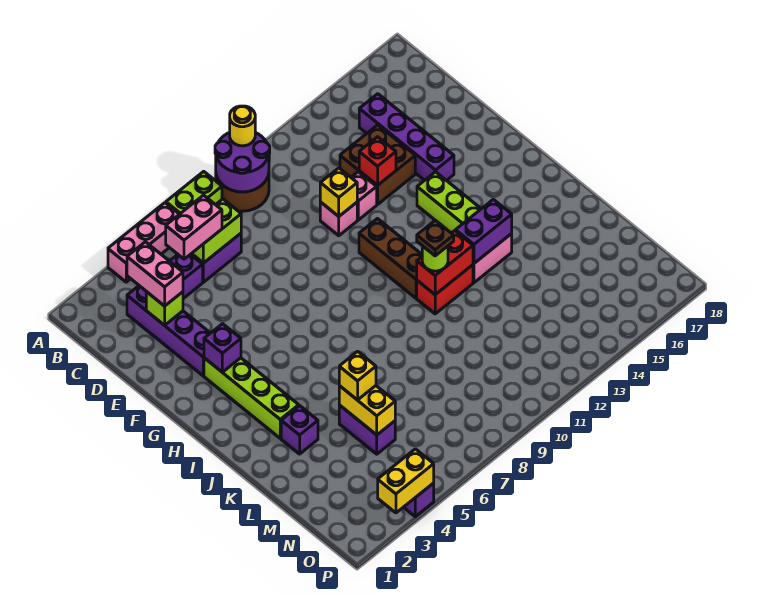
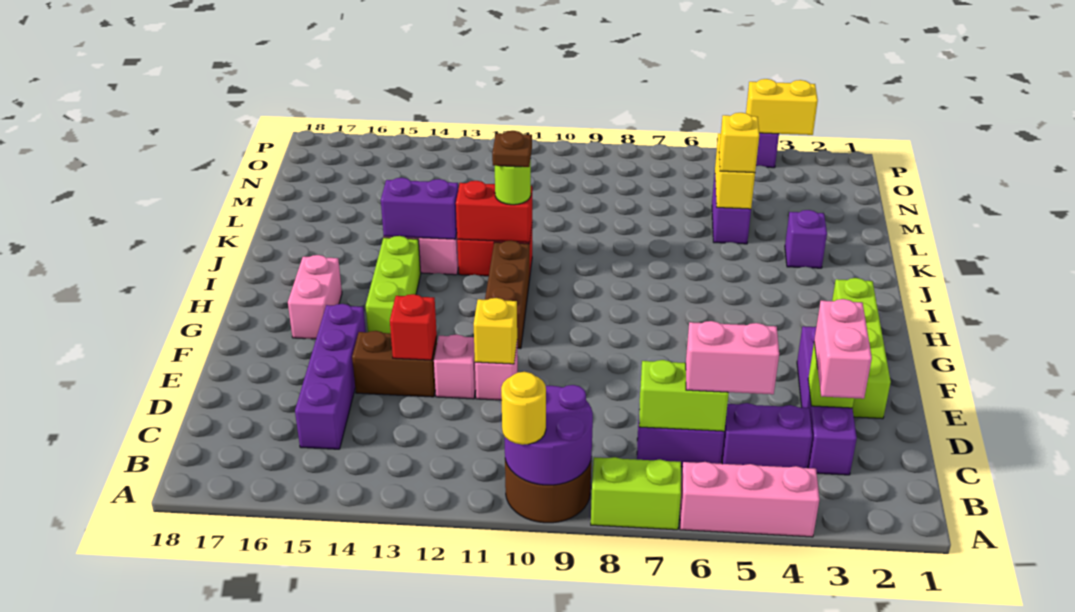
brown 2x2 brick [340,125,415,205] -> brown 1x2 brick [352,331,437,397]
lime 1x4 brick [204,358,299,438] -> lime 1x4 brick moved to [832,278,891,419]
purple 1x1 brick [204,324,241,372] -> none
none -> pink 1x2 brick [288,255,342,339]

